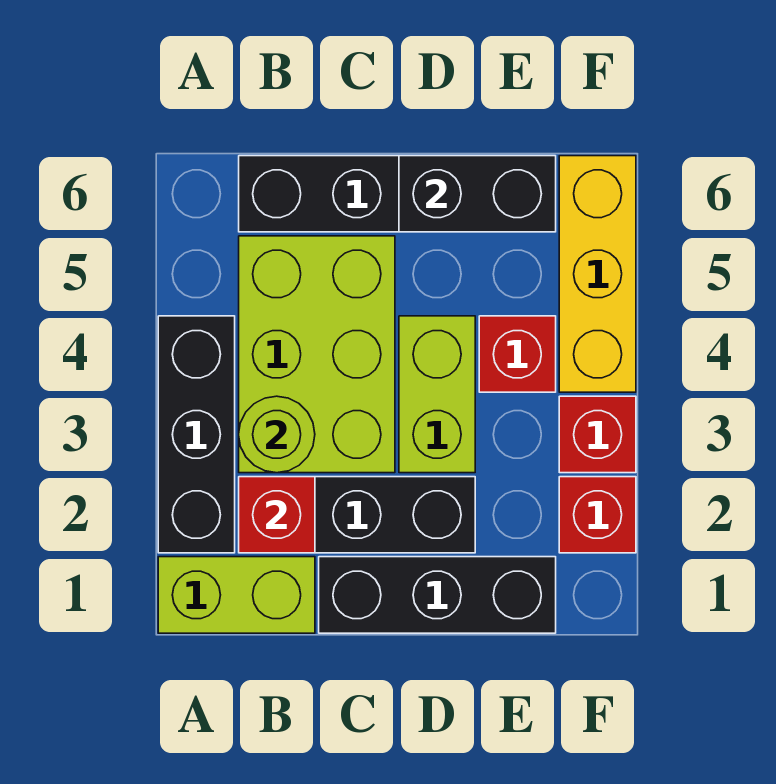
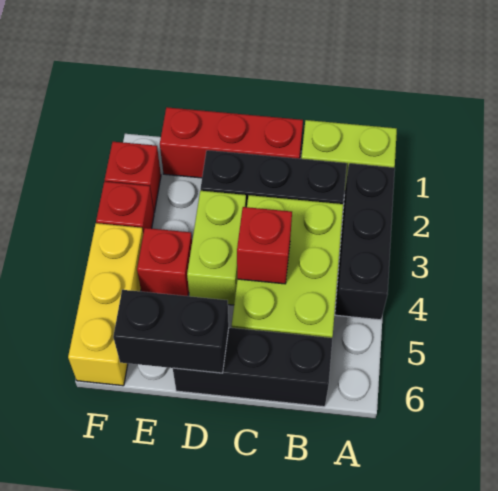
red 1x1 brick [239,477,315,553] -> red 1x1 brick moved to [237,207,292,284]
lime 1x1 round brick [239,396,315,473] -> none
black 1x3 brick [319,557,556,633] -> red 1x3 brick [160,107,303,178]

